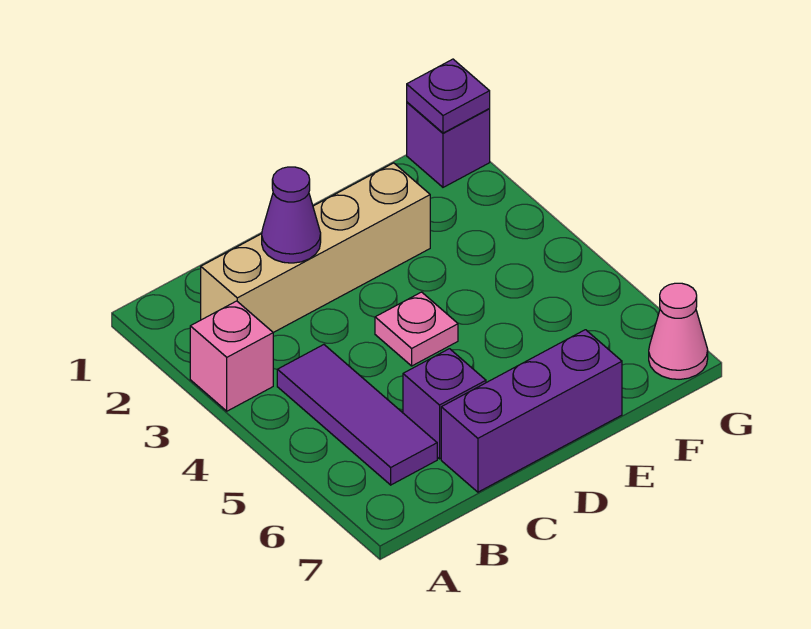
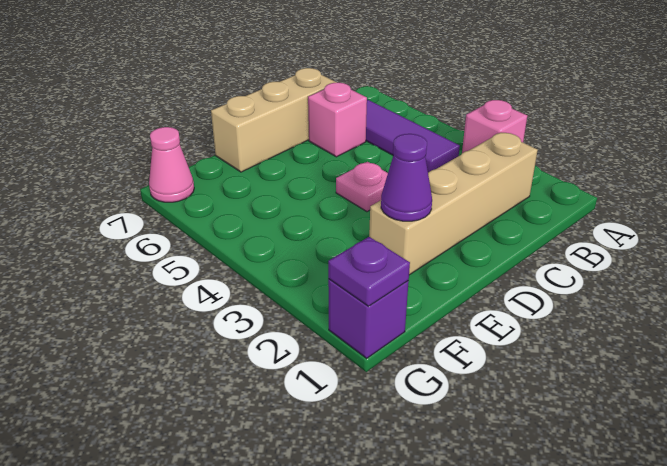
purple 1x1 cone [262,167,321,263] -> purple 1x1 cone moved to [381,134,432,221]
purple 1x1 brick [403,349,486,459] -> pink 1x1 brick [308,83,367,157]
purple 1x3 brick [441,330,622,492] -> tan 1x3 brick [211,68,337,172]

